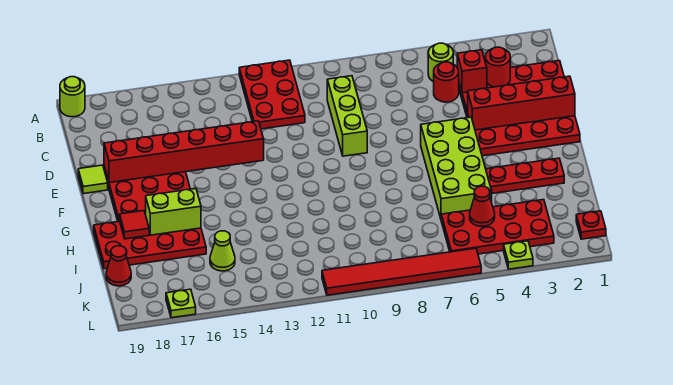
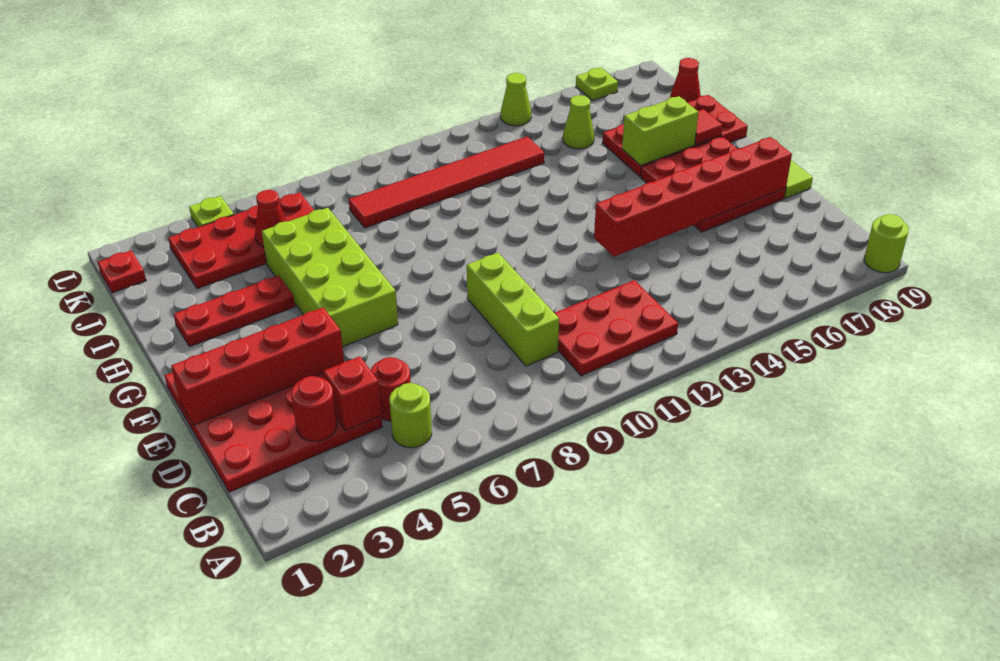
red 2x3 plate [239,60,305,129] -> red 2x3 plate turned to [555,280,678,376]
red 1x6 tile [322,248,481,295] -> red 1x6 tile moved to [349,136,544,228]
none -> lime 1x1 cone [501,73,531,126]

